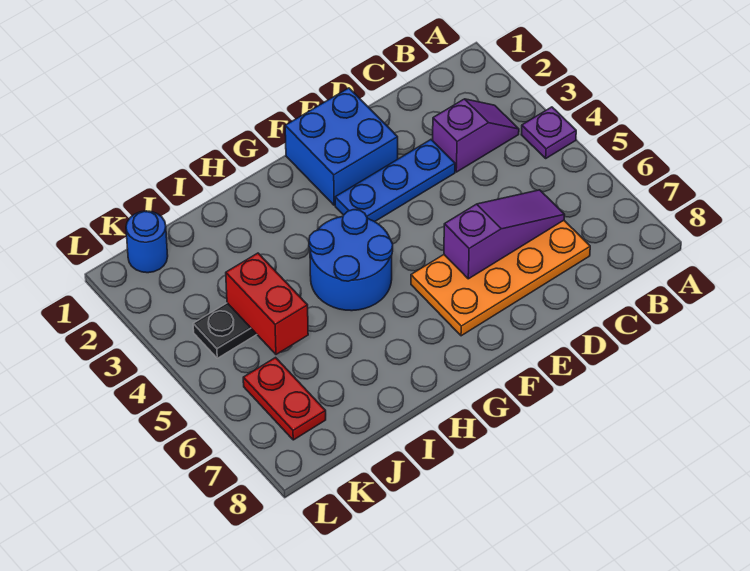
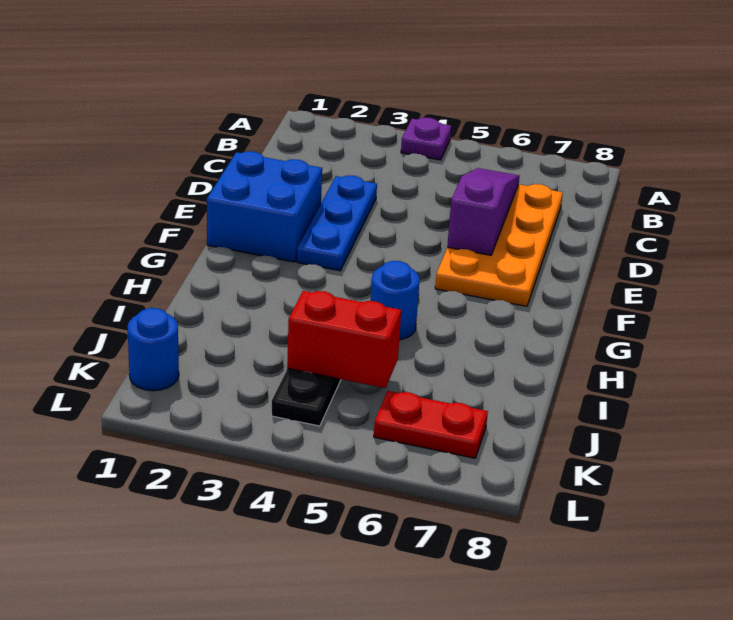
purple 1x2 slope [433,99,519,172] -> none
blue 2x2 round brick [309,210,393,311] -> blue 1x1 round brick [371,261,420,340]

